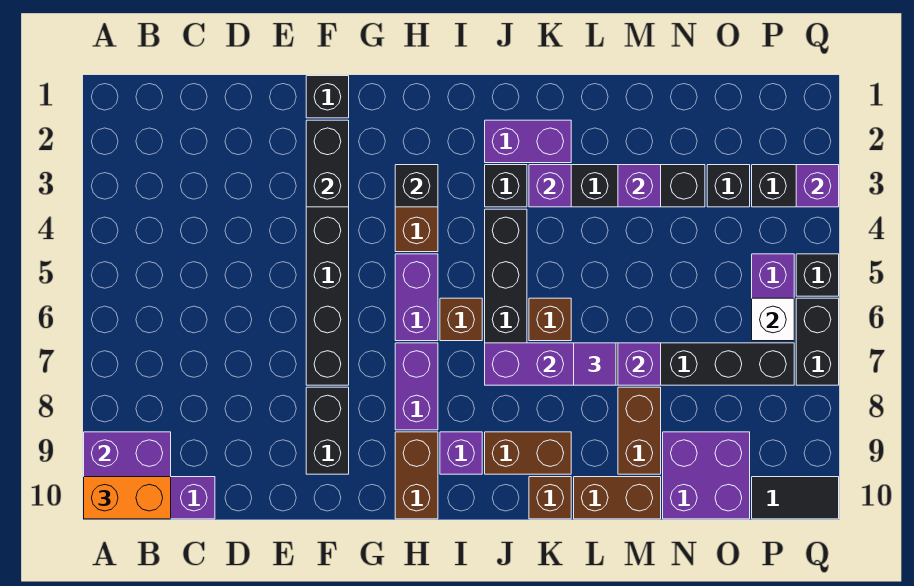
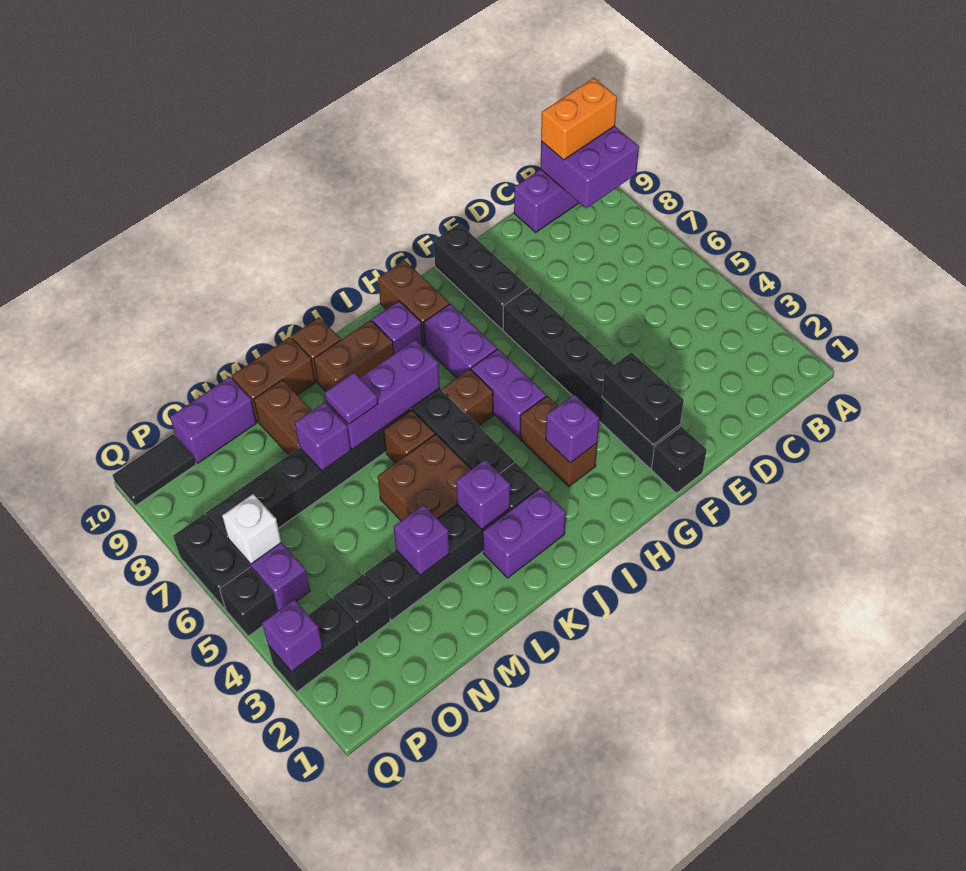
black 1x2 brick [306,387,349,474] -> black 1x3 brick [434,224,528,330]
black 1x1 brick [395,165,438,207] -> purple 1x1 brick [546,394,599,463]
none -> brown 2x2 brick [378,434,471,521]
purple 2x2 brick [663,432,750,519] -> purple 1x2 brick [170,377,256,463]

